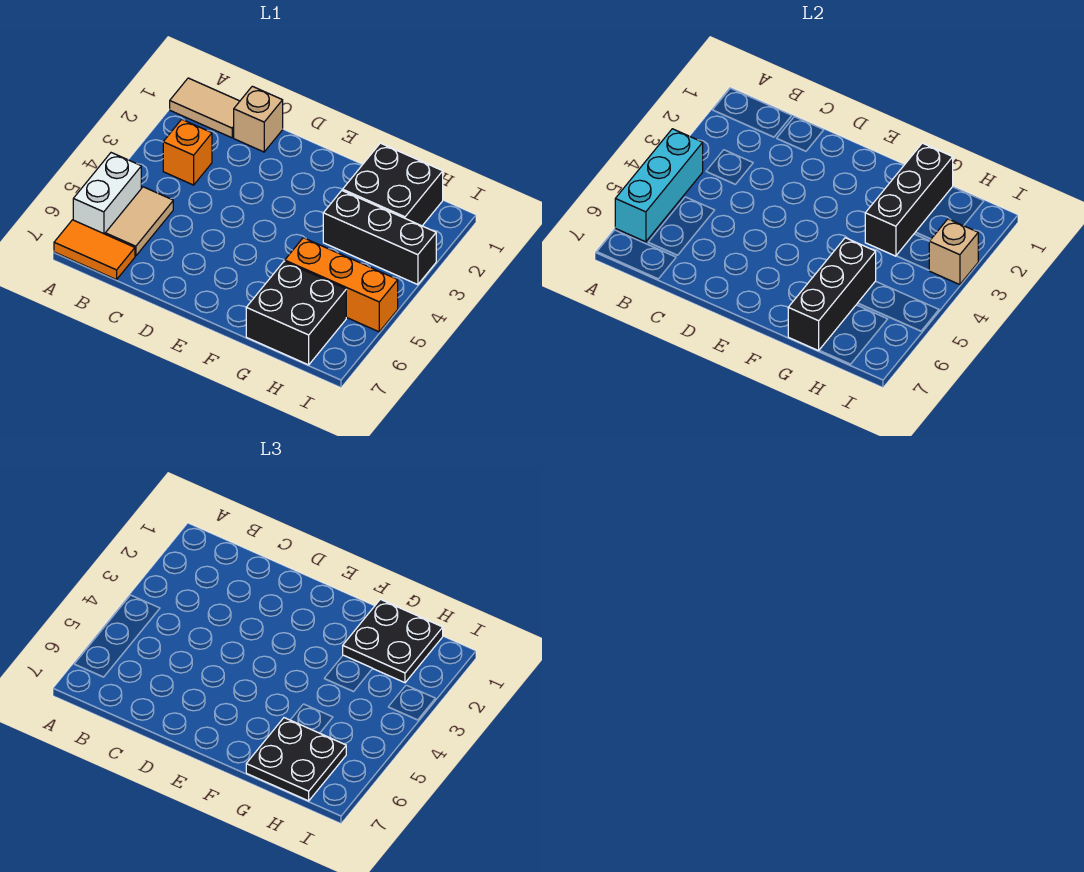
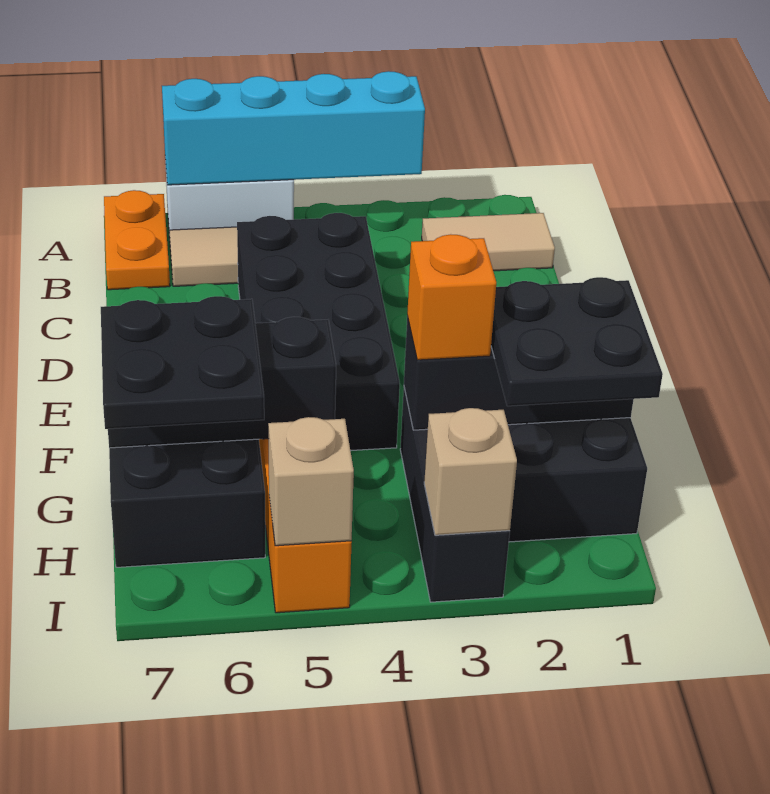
tan 1x2 tile [170,78,240,138] -> tan 1x2 tile turned to [422,213,555,271]
cyan 1x3 brick [615,129,703,242] -> cyan 1x4 brick [162,71,425,185]
orange 1x2 tile [54,220,135,280] -> orange 1x2 plate [104,190,170,290]
orange 1x1 brick [163,119,212,185] -> orange 1x1 brick moved to [407,234,496,360]
tan 1x1 brick [234,86,283,152] -> tan 1x1 brick moved to [268,417,354,546]
none -> black 2x4 brick [237,213,400,451]

